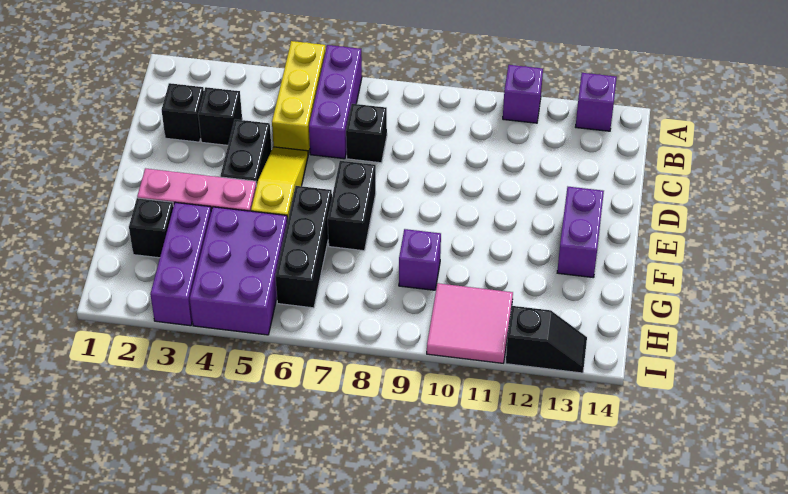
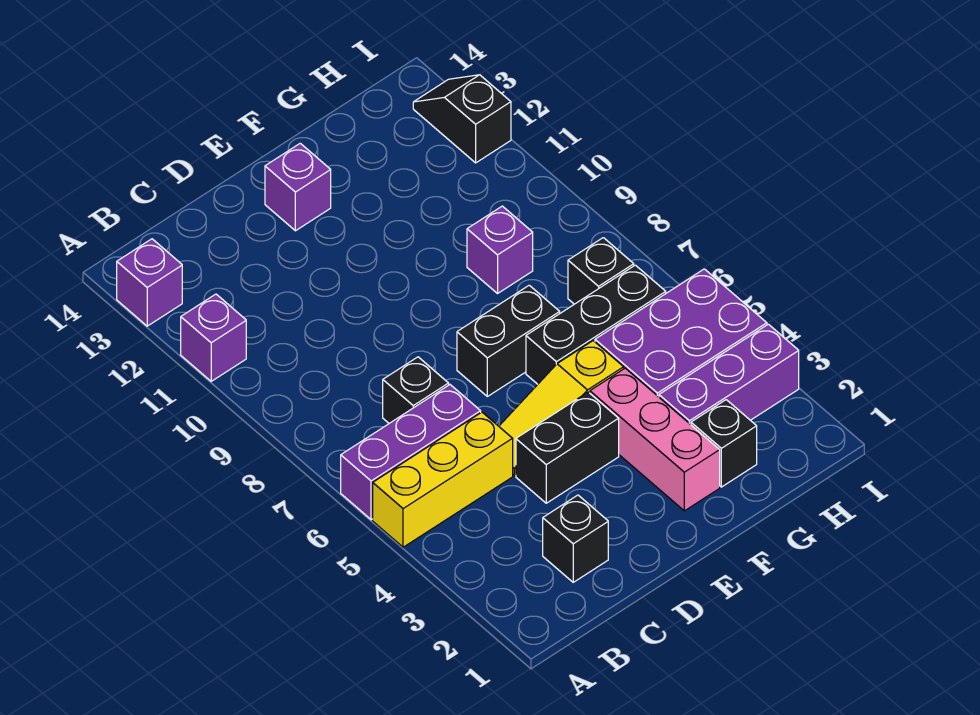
black 1x1 brick [198,87,242,145] -> black 1x1 brick moved to [568,238,634,304]
purple 1x2 brick [557,187,604,278] -> purple 1x1 brick [265,143,331,231]
pink 2x2 tile [427,283,513,363] -> none

